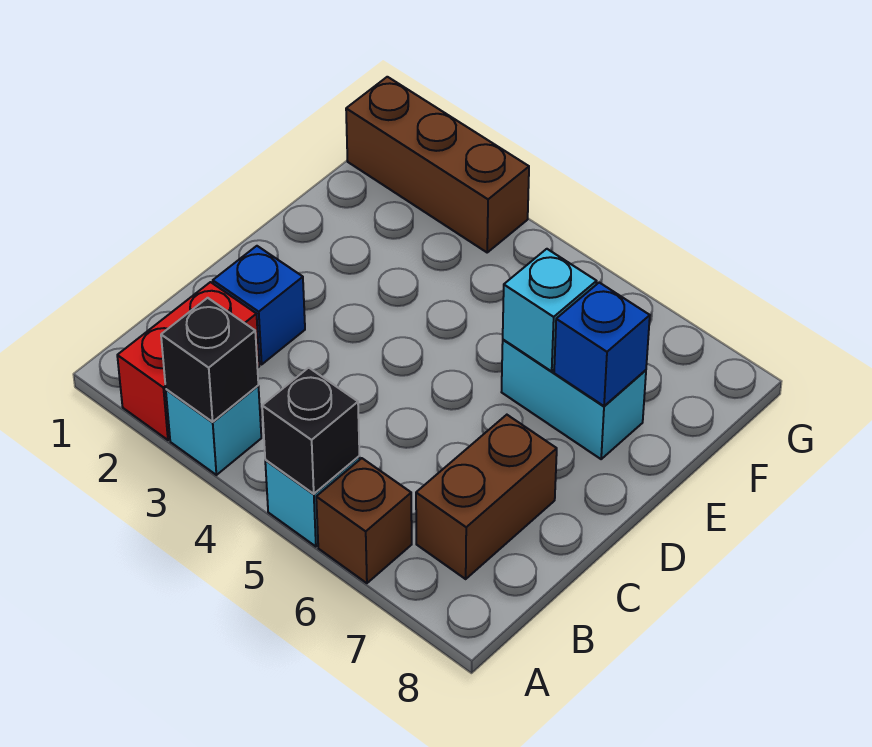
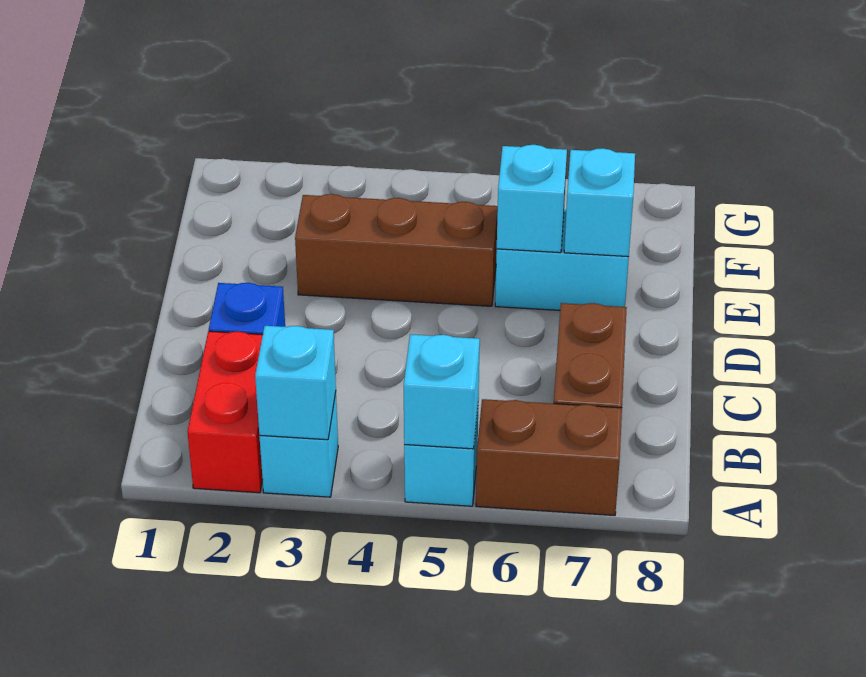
black 1x1 brick [161,298,258,422] -> cyan 1x1 brick [255,326,336,440]
black 1x1 brick [262,368,359,494] -> cyan 1x1 brick [404,334,480,449]
brown 1x1 brick [316,458,412,583] -> brown 1x2 brick [476,399,622,515]
blue 1x1 brick [554,283,650,406] -> cyan 1x1 brick [564,148,635,257]
brown 1x3 brick [346,77,529,252] -> brown 1x3 brick moved to [295,194,498,306]

